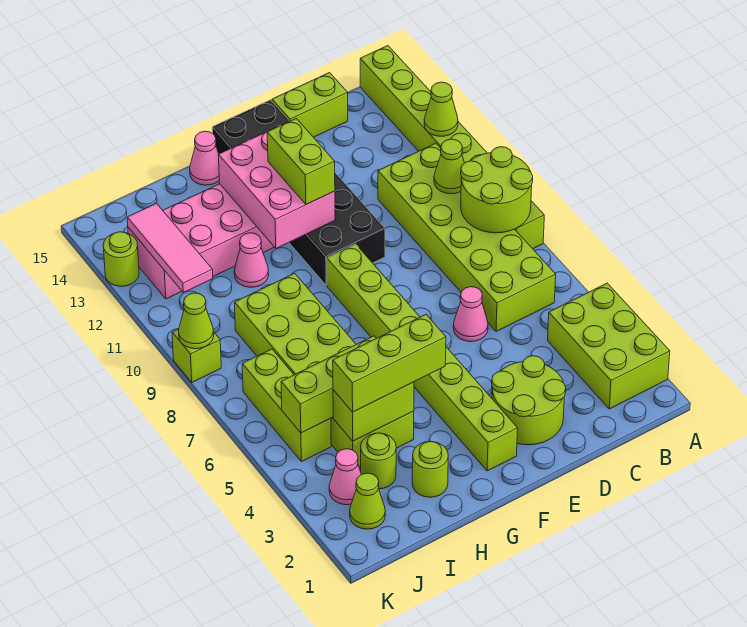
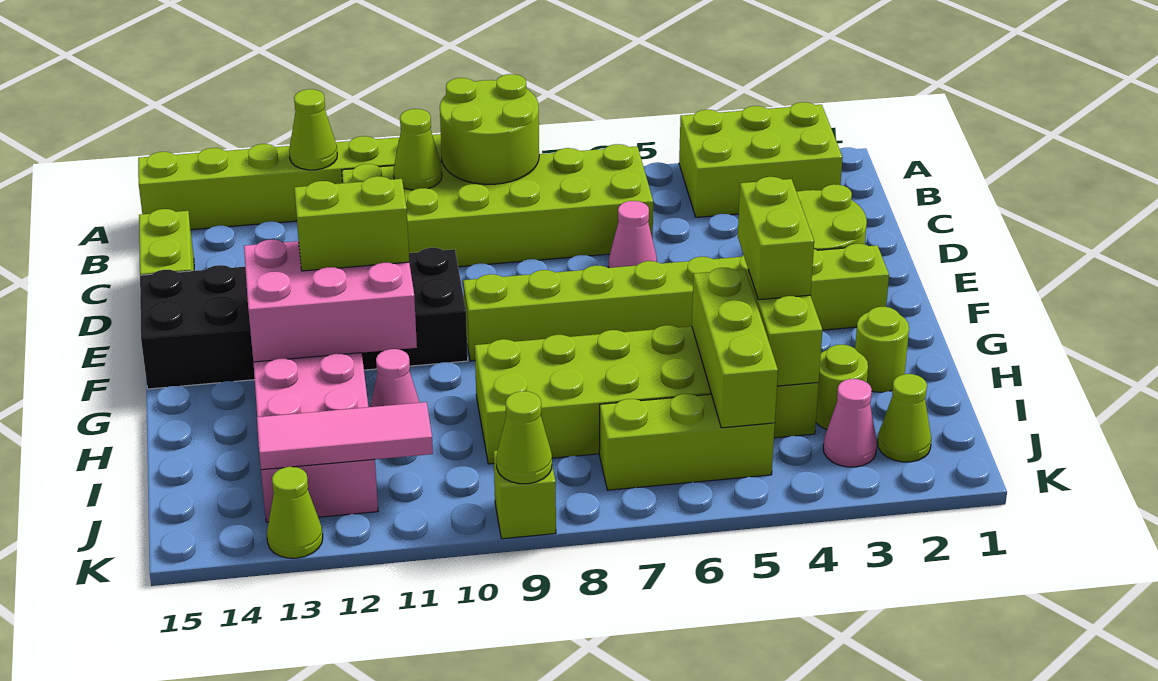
lime 1x3 brick [333,315,446,412] -> lime 1x2 brick [738,177,814,300]
pink 1x1 cone [190,131,219,185] -> none
lime 1x1 round brick [103,232,139,286] -> lime 1x1 cone [267,467,323,558]

